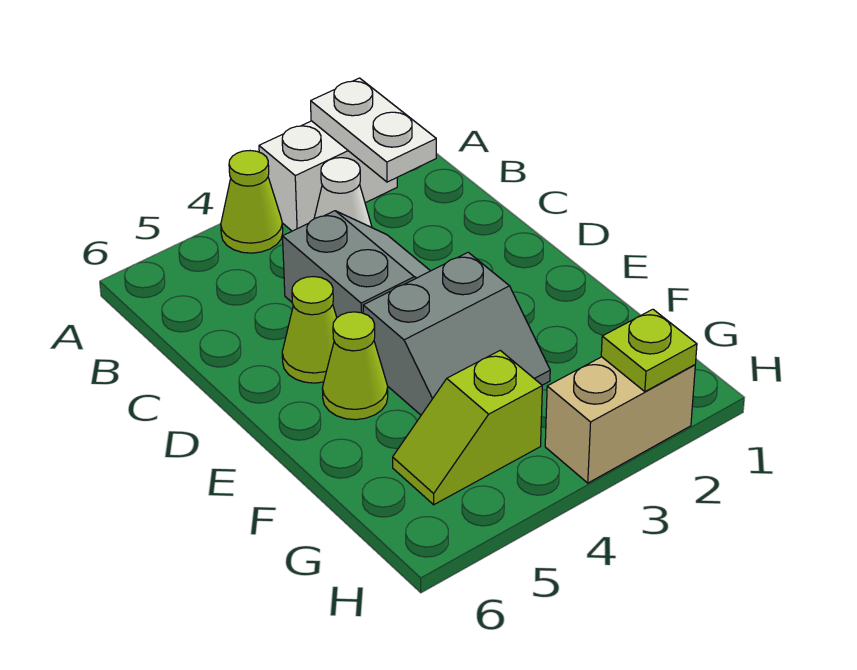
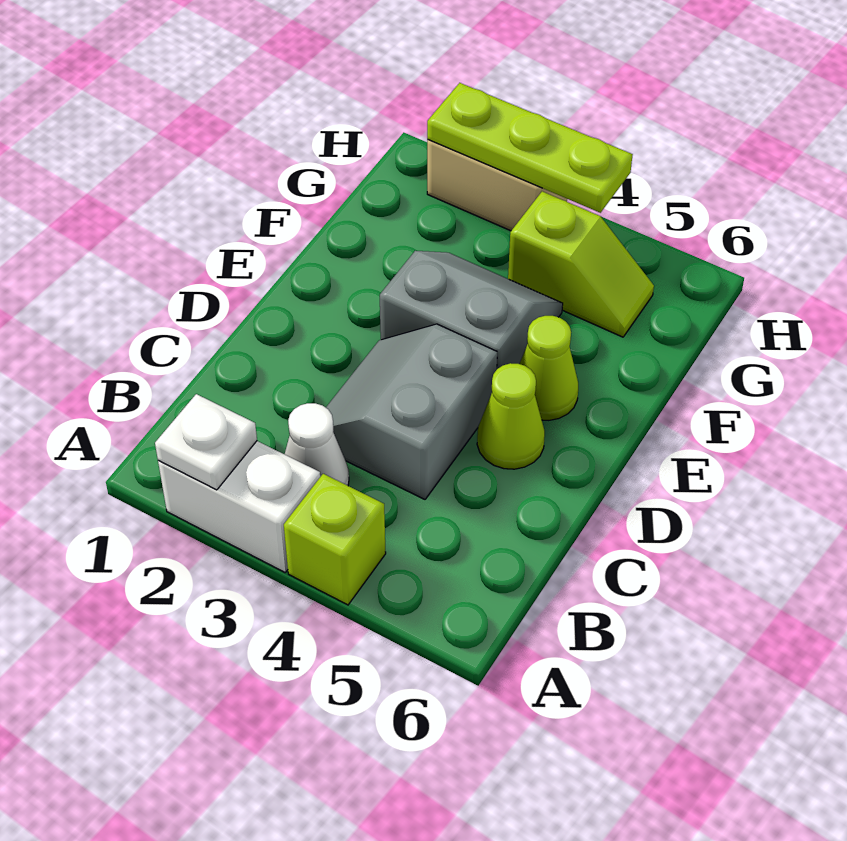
white 1x2 plate [311,78,436,182] -> white 1x1 plate [155,394,257,490]
lime 1x1 cone [221,151,283,253] -> lime 1x1 brick [284,474,386,605]
lime 1x1 plate [601,309,697,392] -> lime 1x3 plate [427,83,633,213]

